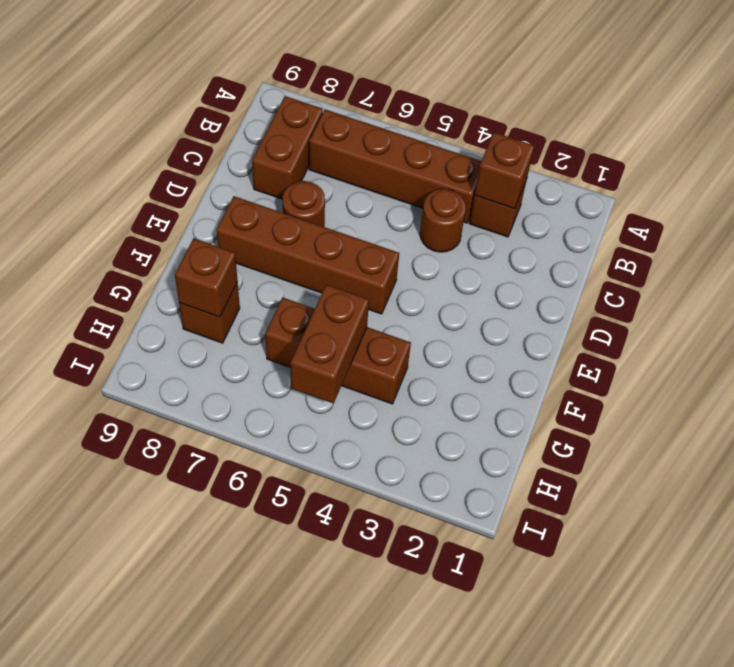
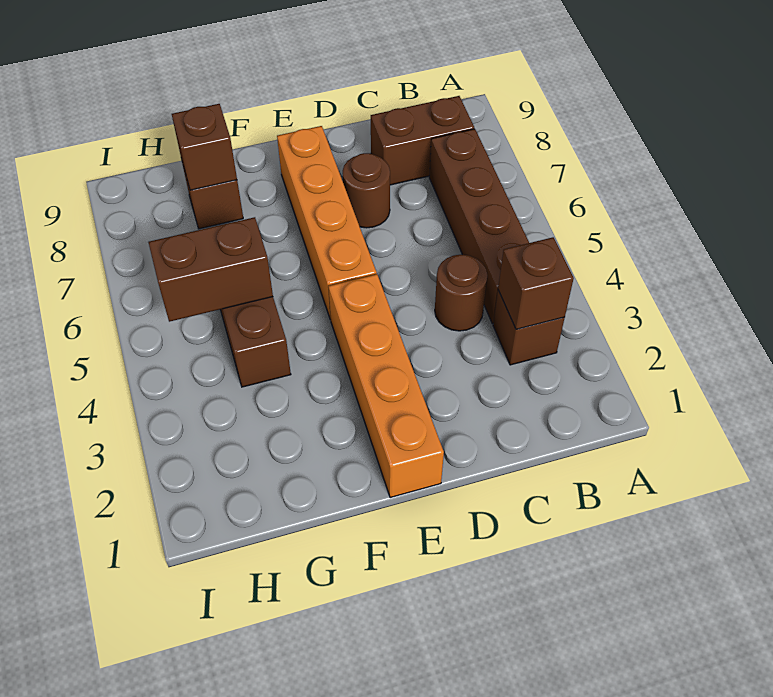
none -> orange 1x4 brick [328,274,444,498]
brown 1x4 brick [217,196,399,314] -> orange 1x4 brick [277,126,377,320]

